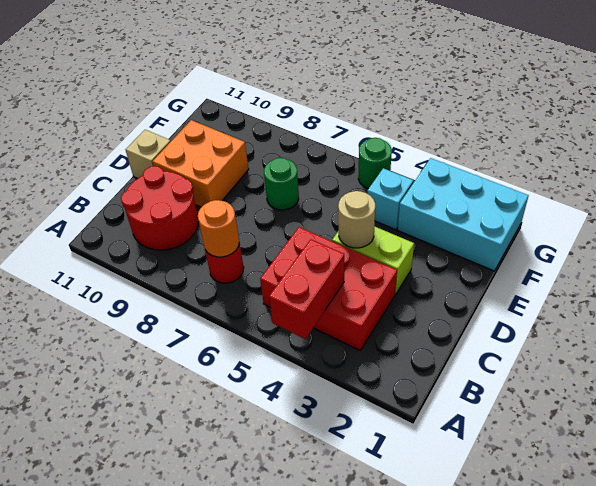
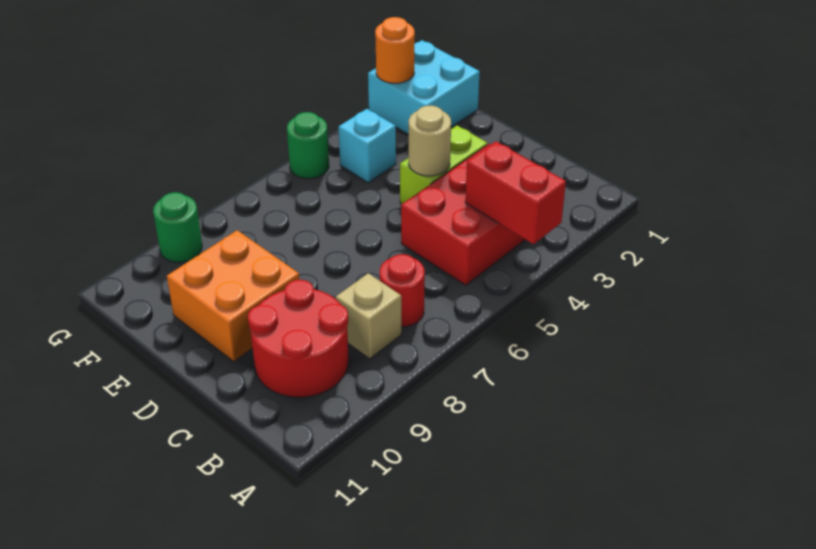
orange 1x1 round brick [198,200,239,257] -> orange 1x1 round brick moved to [375,17,415,83]
tan 1x1 brick [126,130,171,179] -> tan 1x1 brick moved to [336,273,401,359]
green 1x1 round brick [264,158,299,210] -> green 1x1 round brick moved to [153,192,202,262]
cyan 2x3 brick [398,158,529,271] -> cyan 2x2 brick [368,40,480,135]

